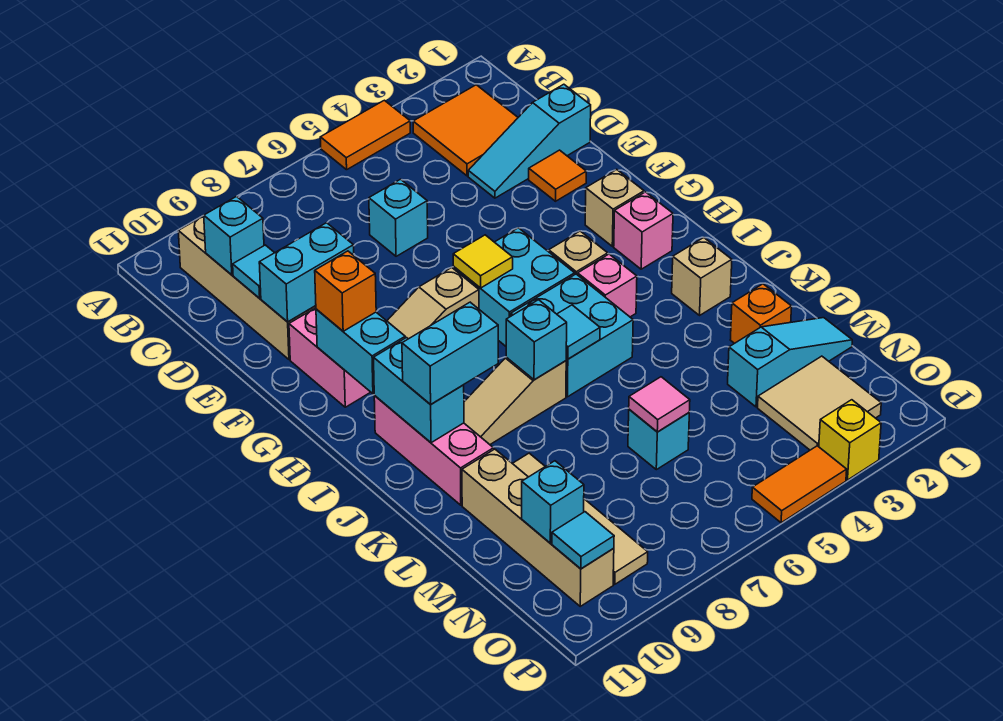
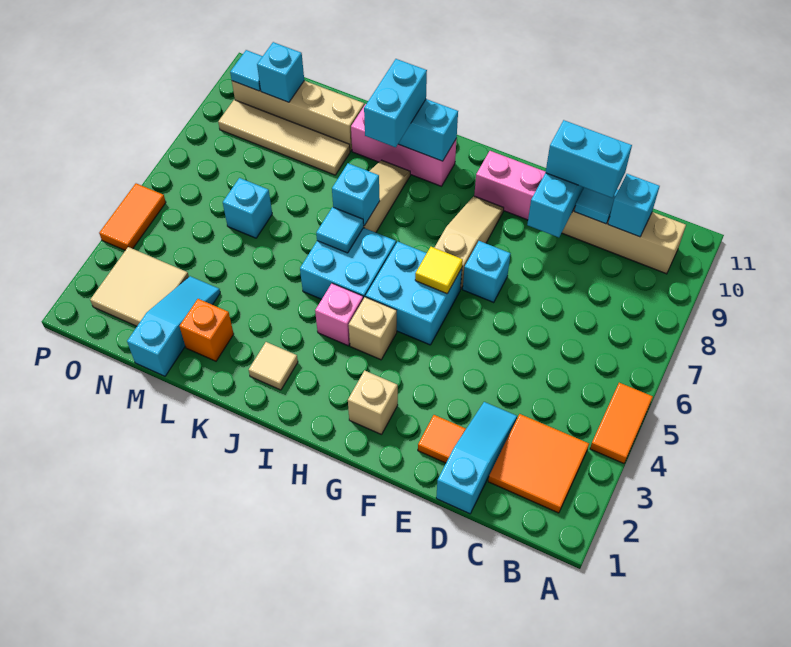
cyan 1x1 brick [369,179,428,256] -> cyan 1x1 brick moved to [463,241,511,302]
cyan 1x2 brick [316,309,405,394] -> cyan 1x2 brick moved to [546,120,632,198]
orange 1x1 brick [315,251,376,331] -> none
pink 1x1 brick [614,192,673,269] -> none
tan 1x1 brick [672,237,732,315] -> tan 1x1 tile [249,342,298,390]
cyan 1x3 slope [728,318,852,407] -> cyan 1x3 slope turned to [127,276,220,376]
pink 1x1 tile [629,377,690,432] -> none
yellow 1x1 brick [819,400,881,480] -> none

